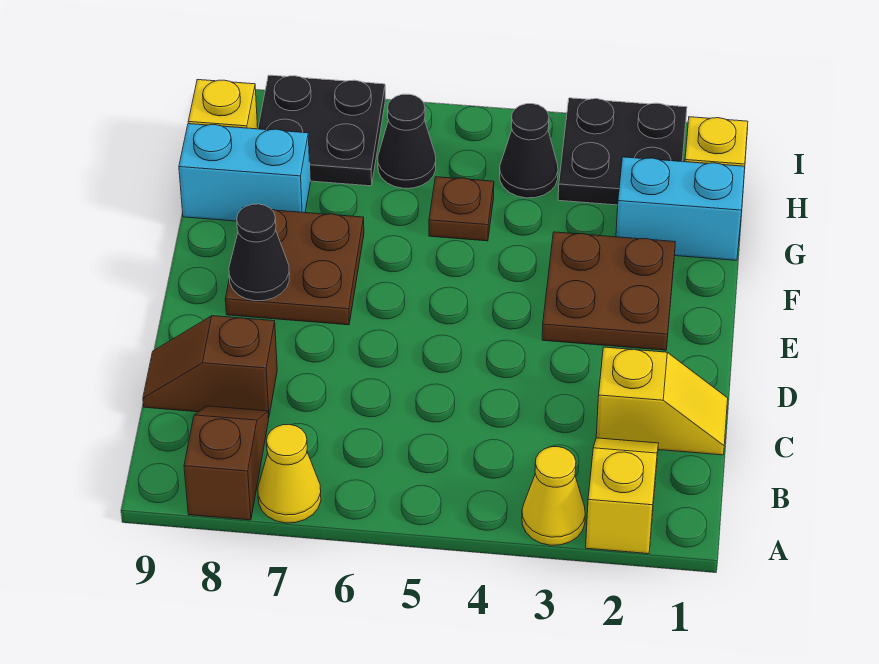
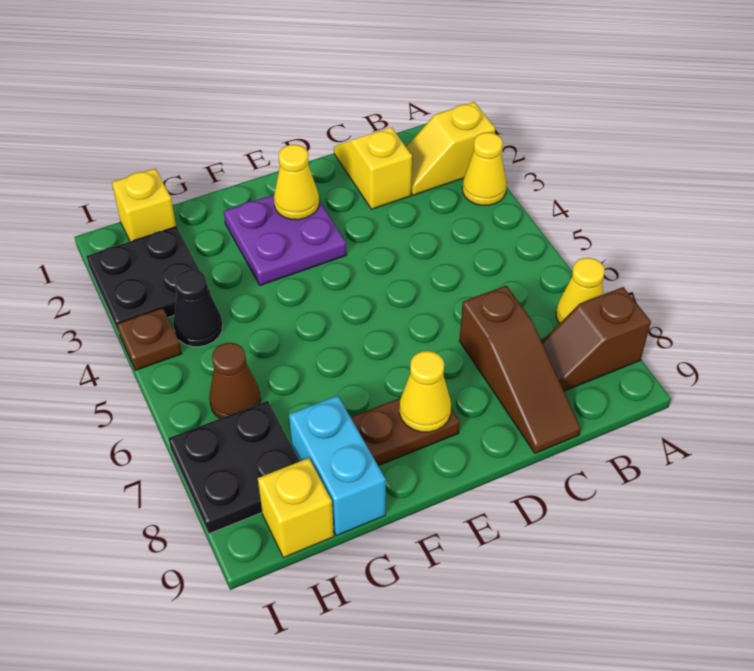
brown 1x2 slope [143,316,277,418] -> brown 1x3 slope [459,285,581,453]
brown 2x2 plate [542,232,675,350] -> purple 2x2 plate [224,195,347,285]
none -> yellow 1x1 cone [274,144,319,220]
brown 2x2 plate [225,210,364,325] -> brown 1x2 plate [351,398,460,466]
black 1x1 cone [229,204,289,301] -> yellow 1x1 cone [399,351,451,432]
cyan 1x2 brick [616,157,745,260] -> none
brown 1x1 plate [429,177,494,241] -> brown 1x1 plate moved to [117,308,182,370]
black 1x1 cone [378,94,436,188] -> brown 1x1 cone [209,343,261,418]

